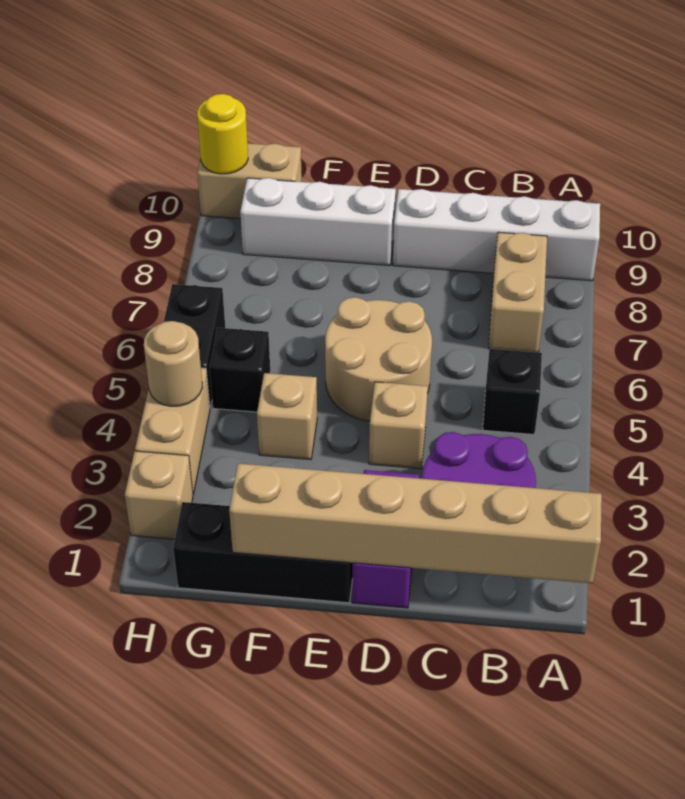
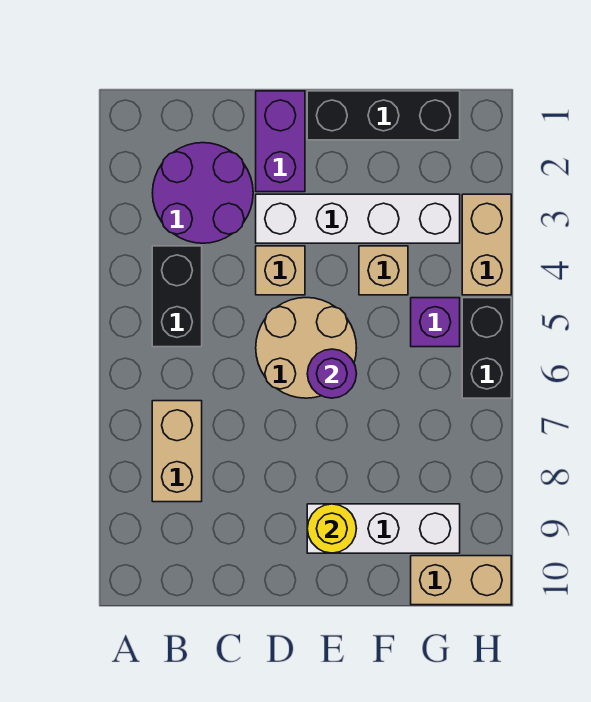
tan 1x6 brick [229,464,602,583] -> none
white 1x4 brick [393,189,600,281] -> white 1x4 brick moved to [256,194,460,243]
black 1x1 brick [483,349,542,434] -> black 1x2 brick [152,246,202,347]
none -> purple 1x1 round brick [307,349,356,398]
black 1x1 brick [209,328,271,412] -> purple 1x1 brick [411,298,460,347]
tan 1x1 brick [125,451,193,539] -> none
tan 1x1 round brick [144,321,202,406] -> none
yellow 1x1 round brick [197,94,248,174] -> yellow 1x1 round brick moved to [307,504,356,553]

